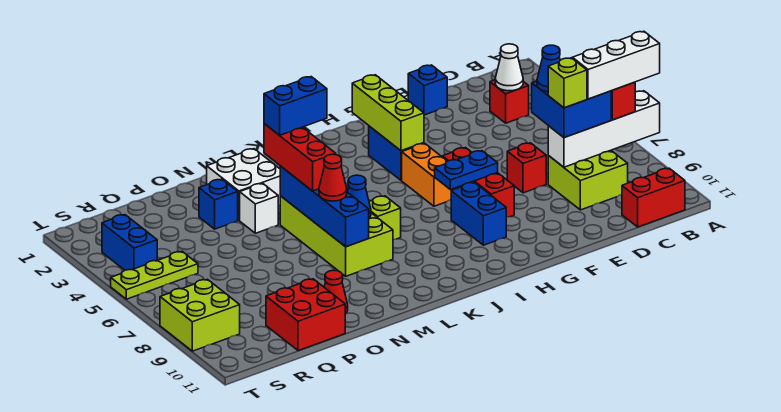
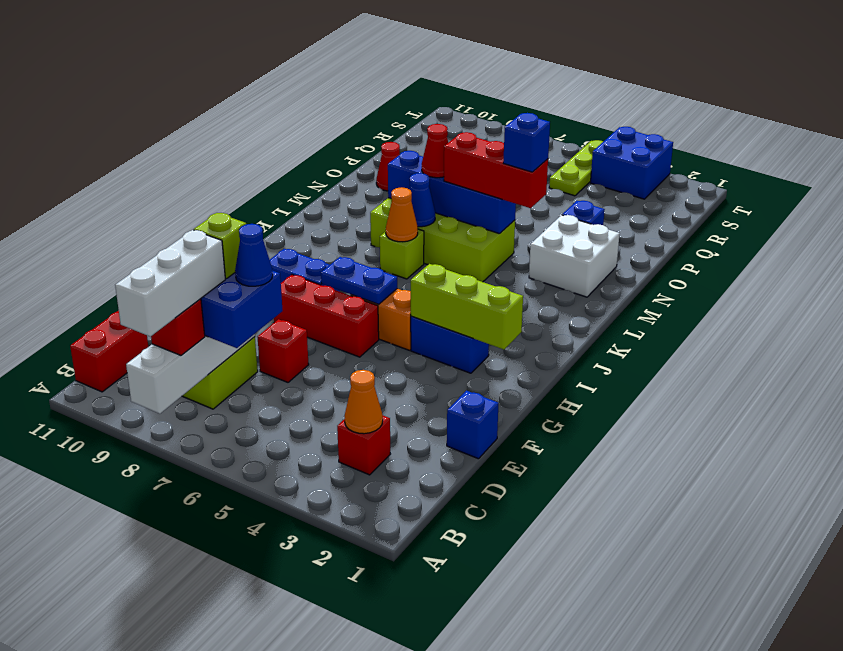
white 1x1 cone [495,44,523,91] -> orange 1x1 cone [344,370,383,434]
blue 1x2 plate [435,151,498,190] -> blue 1x2 plate turned to [321,257,397,304]
none -> orange 1x1 cone [386,187,418,242]
blue 1x2 brick [264,77,327,135] -> blue 1x1 brick [503,113,550,172]
white 1x1 brick [240,183,278,233] -> none
red 2x2 brick [266,279,345,351] -> none
blue 1x2 brick [102,215,157,270] -> blue 2x2 brick [591,127,673,199]
lime 2x2 brick [160,279,240,351] -> none

